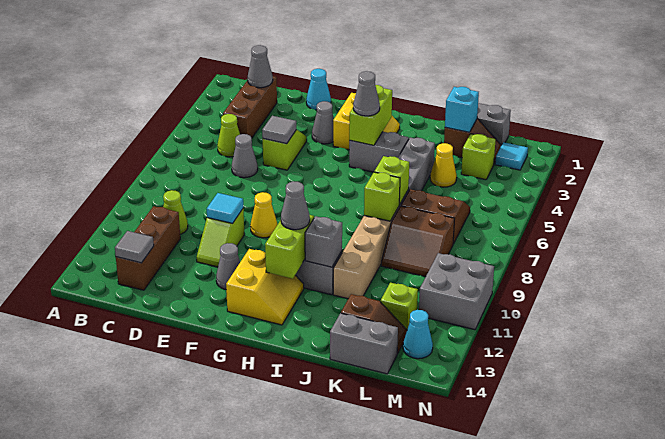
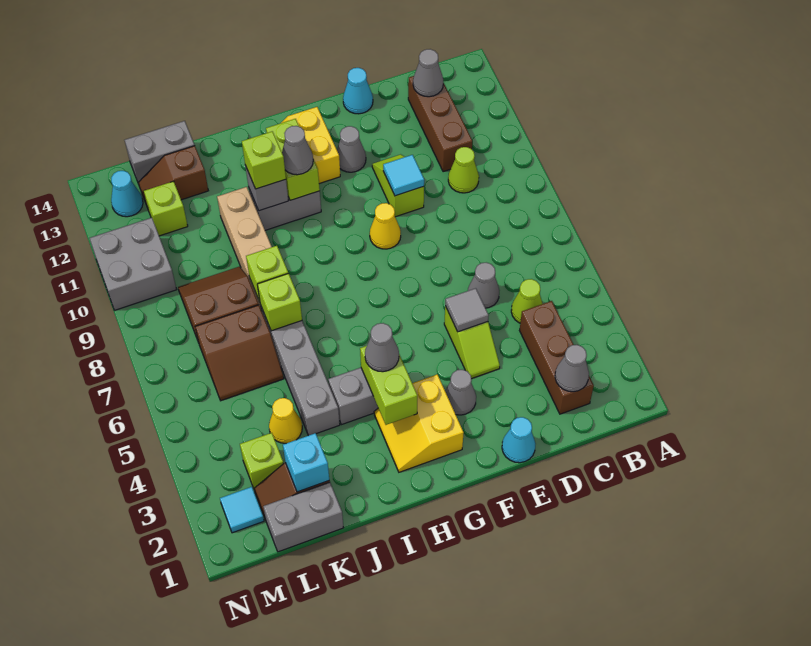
grey 1x1 tile [115,231,154,263] -> grey 1x1 cone [413,49,443,97]
none -> cyan 1x1 cone [343,68,373,114]
none -> lime 1x1 brick [242,131,286,189]

